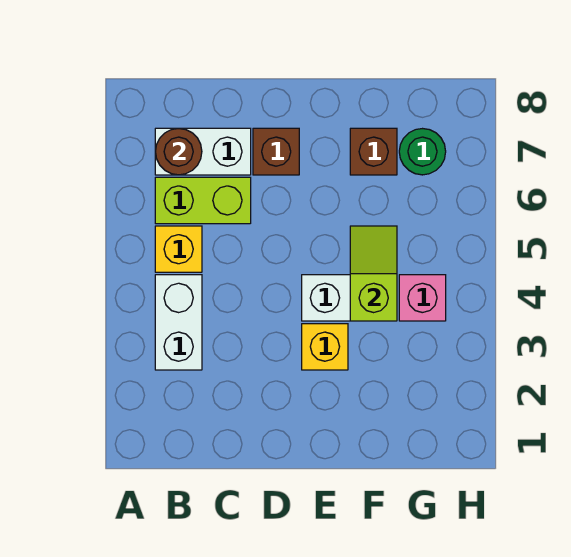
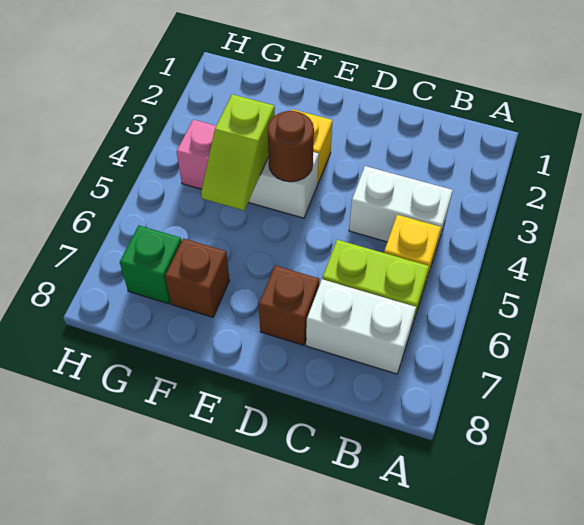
white 1x2 brick [155,275,202,370] -> white 1x2 brick turned to [349,166,453,252]
brown 1x1 round brick [155,129,202,175] -> brown 1x1 round brick moved to [268,111,314,182]
green 1x1 round brick [399,129,446,175] -> green 1x1 brick [120,225,182,304]

